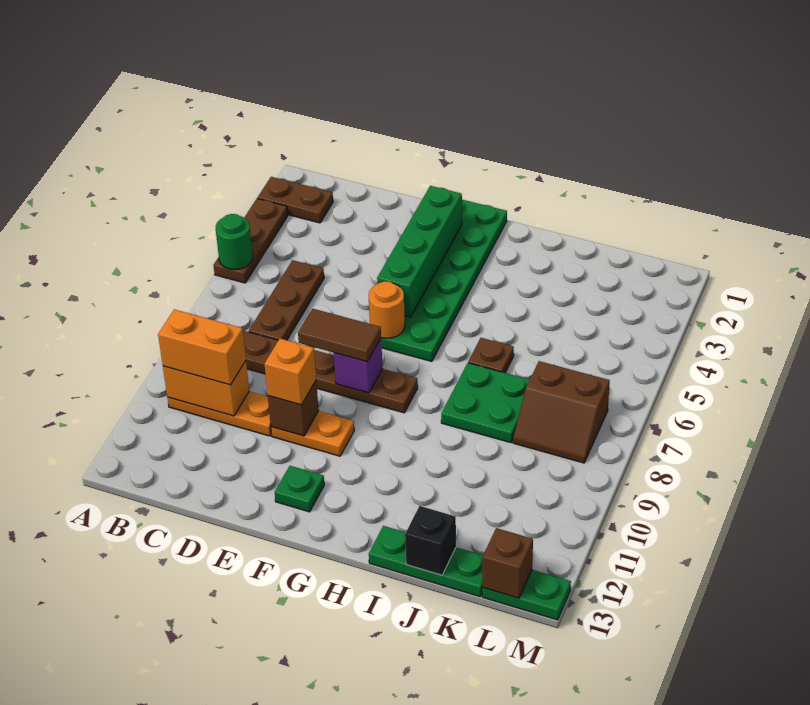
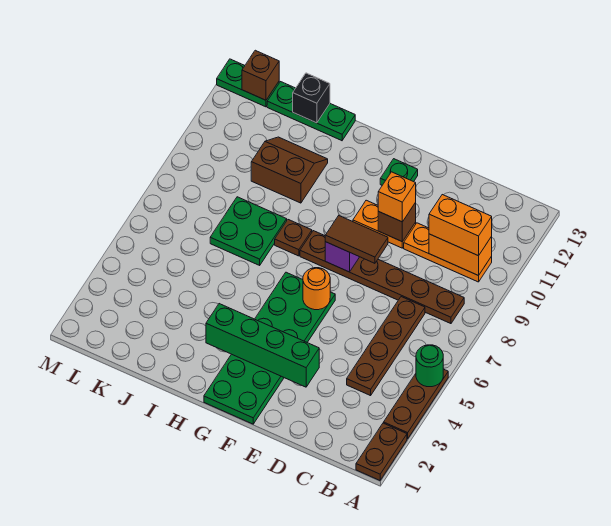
brown 1x2 plate [258,177,333,223] -> brown 1x2 plate turned to [356,423,407,480]
brown 1x3 plate [249,260,324,340] -> brown 1x4 plate [347,297,425,396]
green 1x4 brick [377,186,462,317] -> green 1x4 brick turned to [206,304,319,387]
brown 1x1 plate [468,338,514,373] -> brown 1x1 plate moved to [275,220,312,256]
brown 2x2 slope [513,361,610,463] -> brown 2x2 slope moved to [251,137,328,203]

